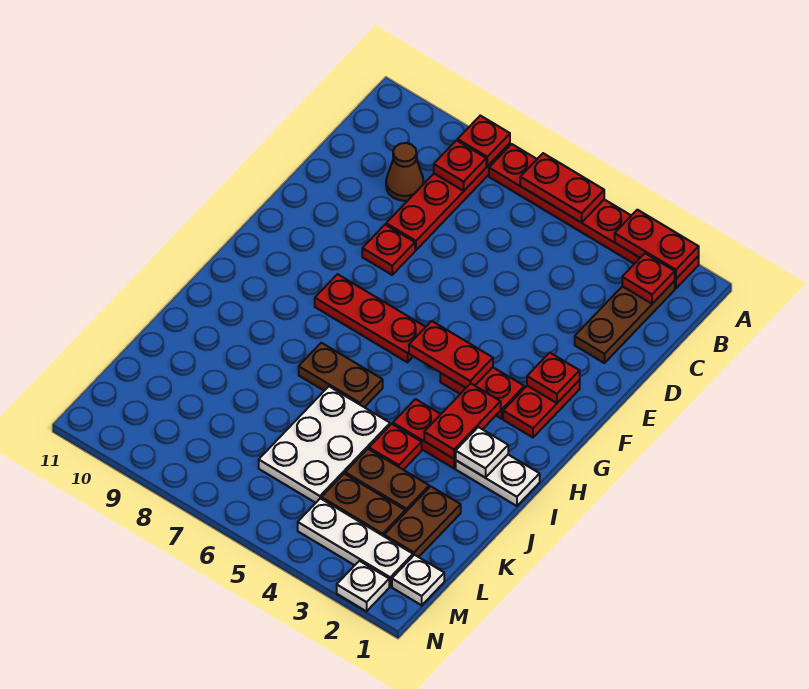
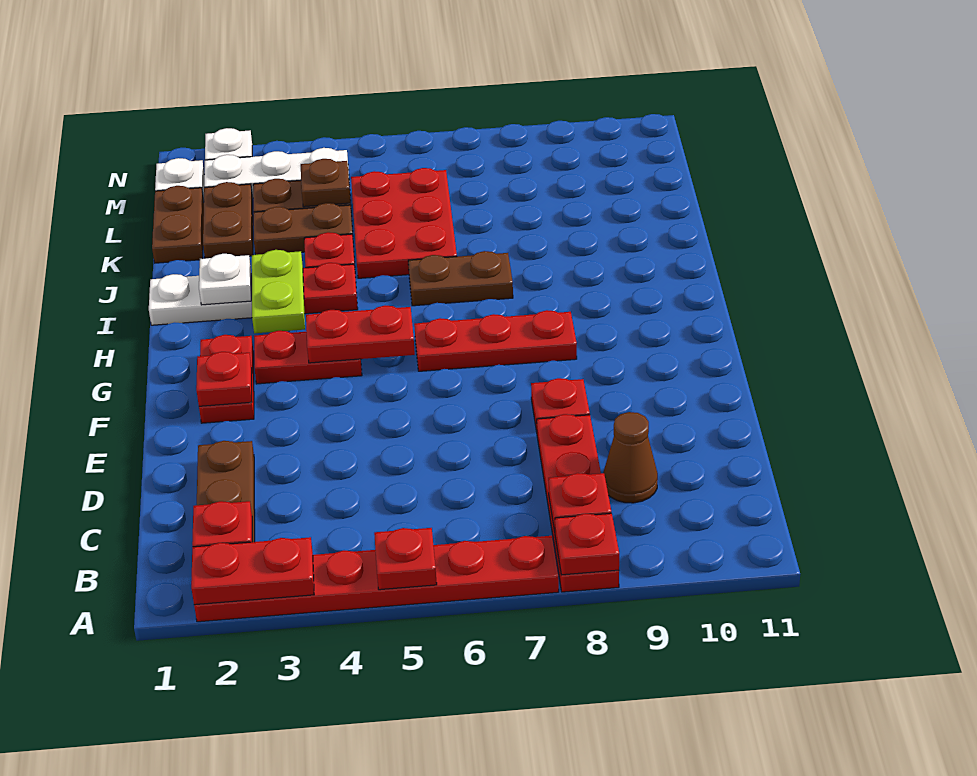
red 1x2 plate [520,153,604,223] -> red 1x1 plate [374,528,437,590]
red 1x2 plate [424,383,501,459] -> lime 1x2 plate [252,250,305,333]
white 2x3 plate [259,387,390,503] -> red 2x3 plate [351,168,457,278]
none -> brown 1x2 plate [152,186,204,263]
none -> brown 1x1 plate [301,159,350,207]

